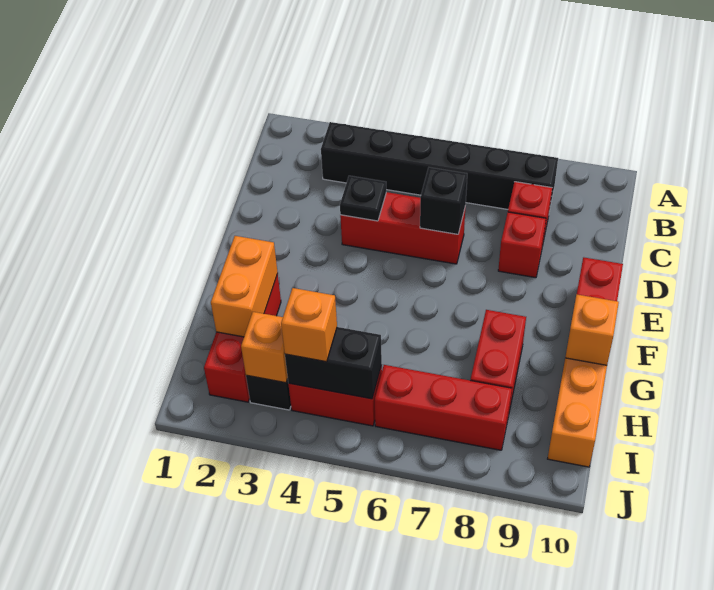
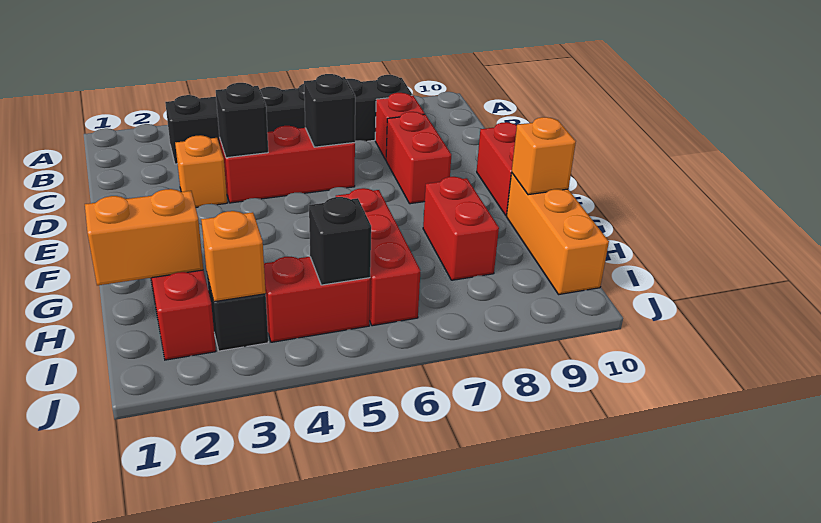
black 1x1 plate [340,176,386,221] -> black 1x1 brick [216,83,268,158]
red 1x1 brick [498,212,546,278] -> red 1x2 brick [386,112,451,204]
orange 1x2 brick [211,236,278,337] -> orange 1x2 brick turned to [85,189,203,285]
black 1x2 brick [285,327,382,399] -> black 1x1 brick [309,197,371,285]
orange 1x1 brick [281,288,337,362] -> orange 1x1 brick moved to [175,135,227,207]
red 1x3 brick [375,365,512,450] -> red 1x3 brick turned to [336,188,421,326]

